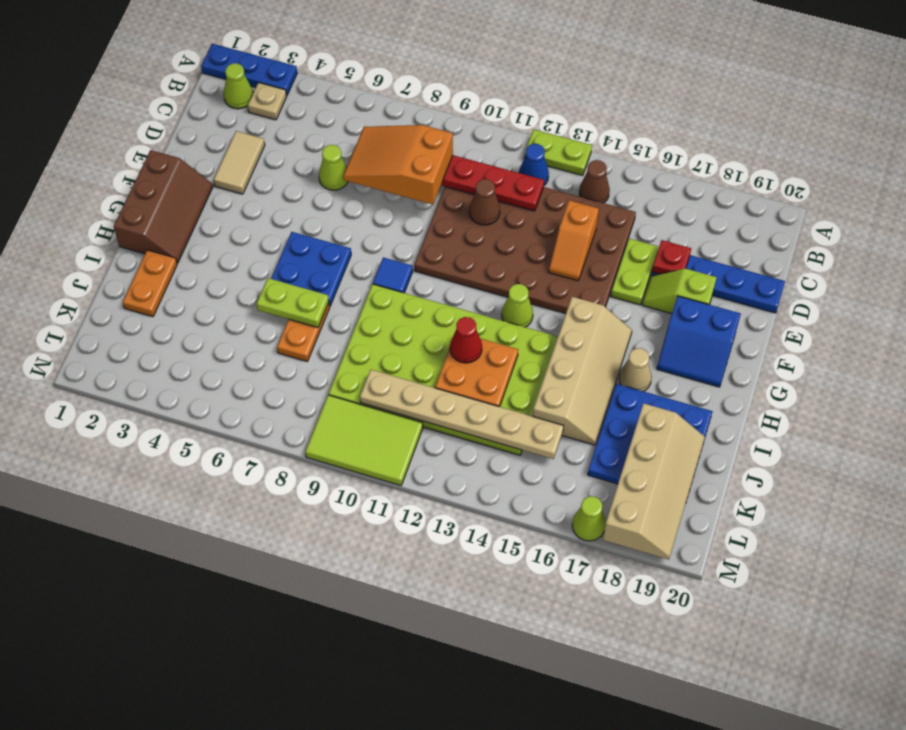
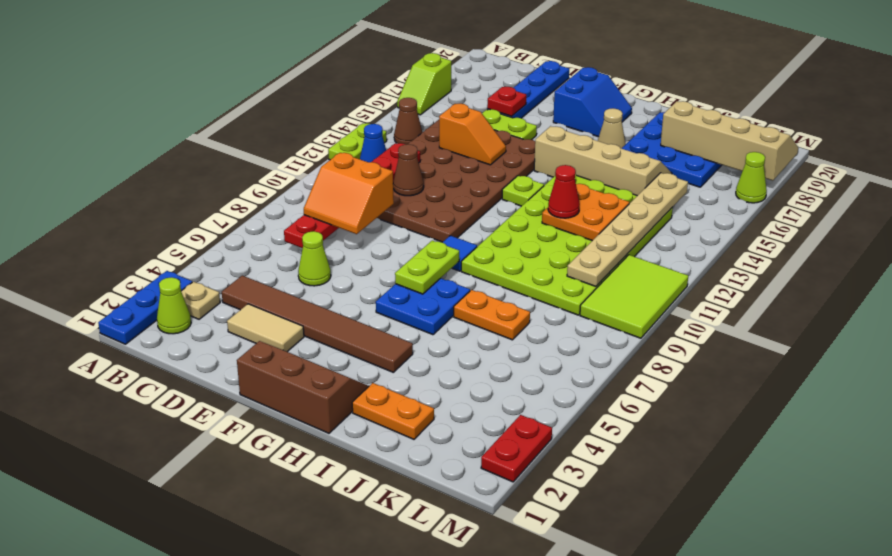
none -> brown 1x6 tile [222,276,413,372]
orange 2x3 slope [343,125,453,204] -> orange 2x2 slope [304,153,394,234]
lime 1x2 slope [642,268,717,314] -> lime 1x2 slope moved to [397,53,451,115]
lime 1x1 cone [502,284,533,327] -> lime 1x1 plate [502,176,544,206]
lime 1x2 plate [256,278,329,327] -> lime 1x2 plate moved to [395,241,459,294]
none -> red 1x2 plate [481,415,552,482]

